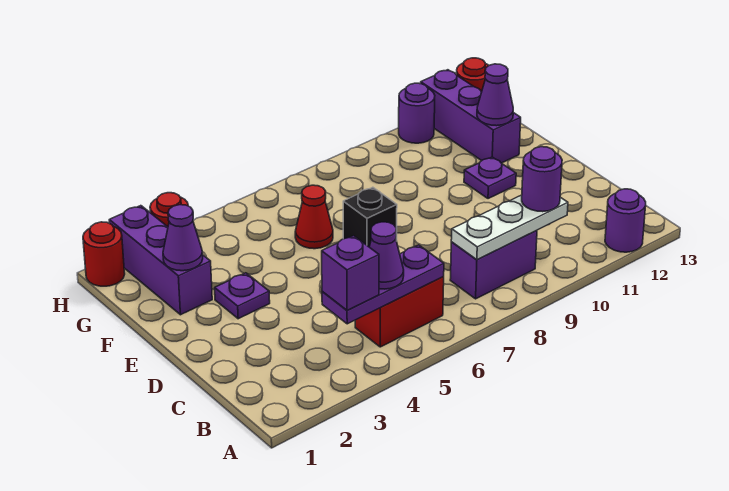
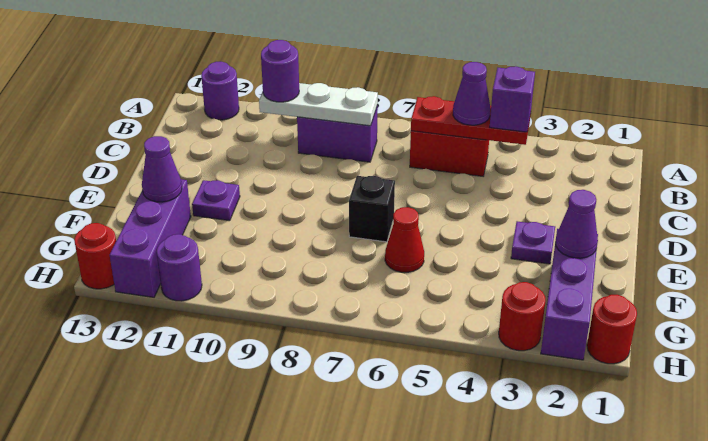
purple 1x3 plate [322,245,444,324] -> red 1x3 plate [411,96,531,145]

